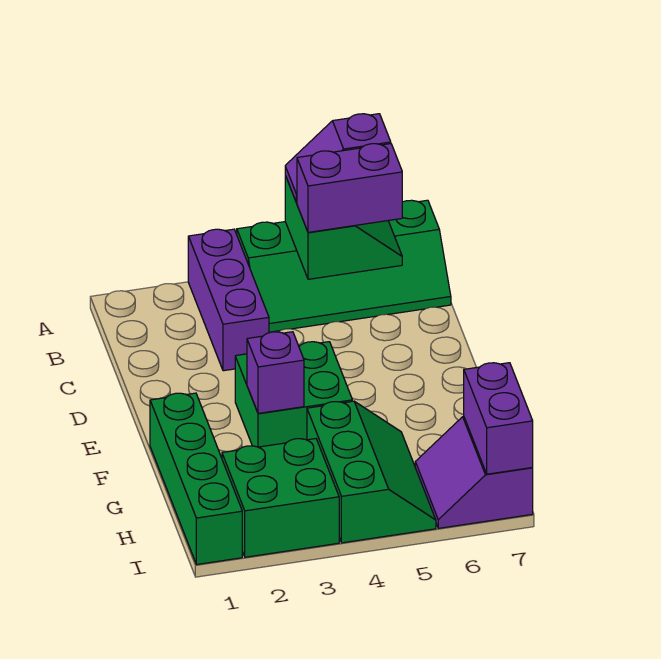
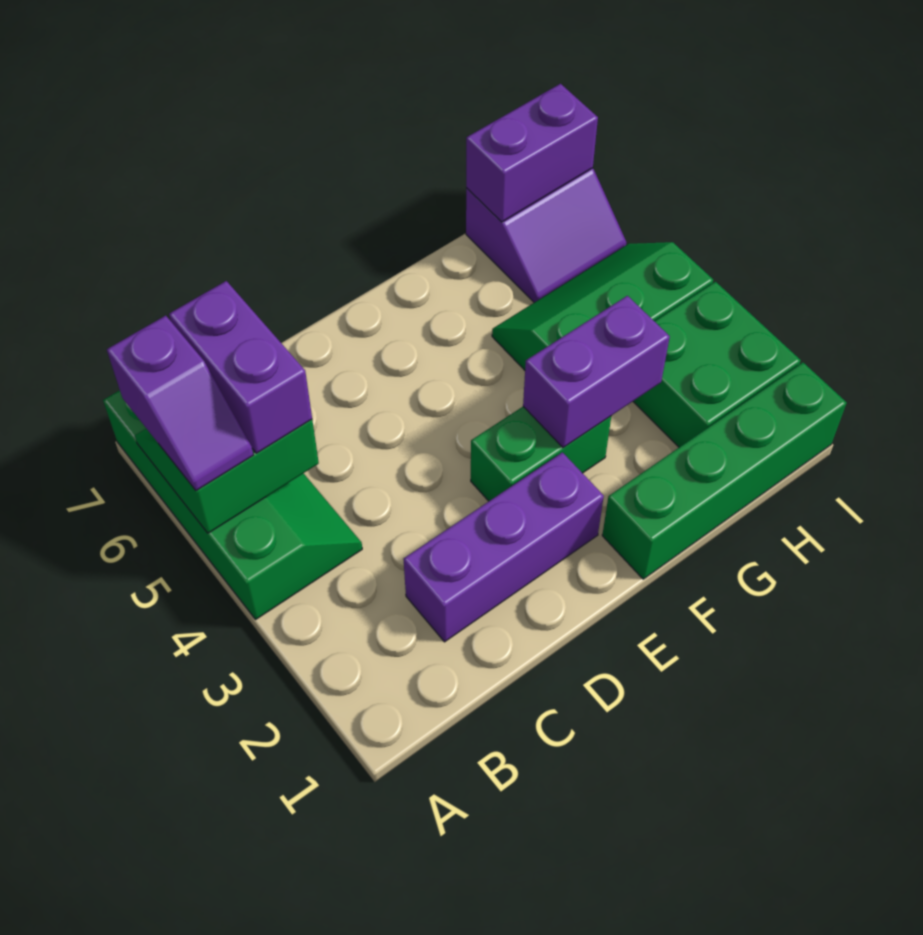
purple 1x3 brick [188,229,269,371] -> purple 1x3 brick moved to [404,452,604,642]
green 2x2 brick [235,342,352,447] -> green 1x2 brick [471,407,611,501]
purple 1x1 brick [247,332,304,413] -> purple 1x2 brick [523,296,670,448]

